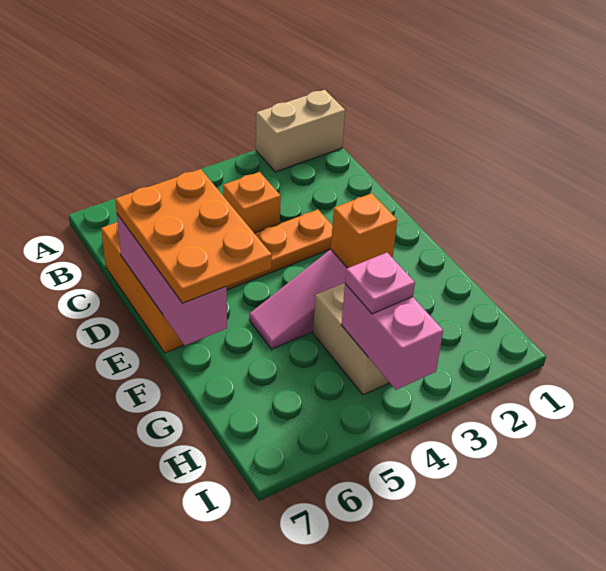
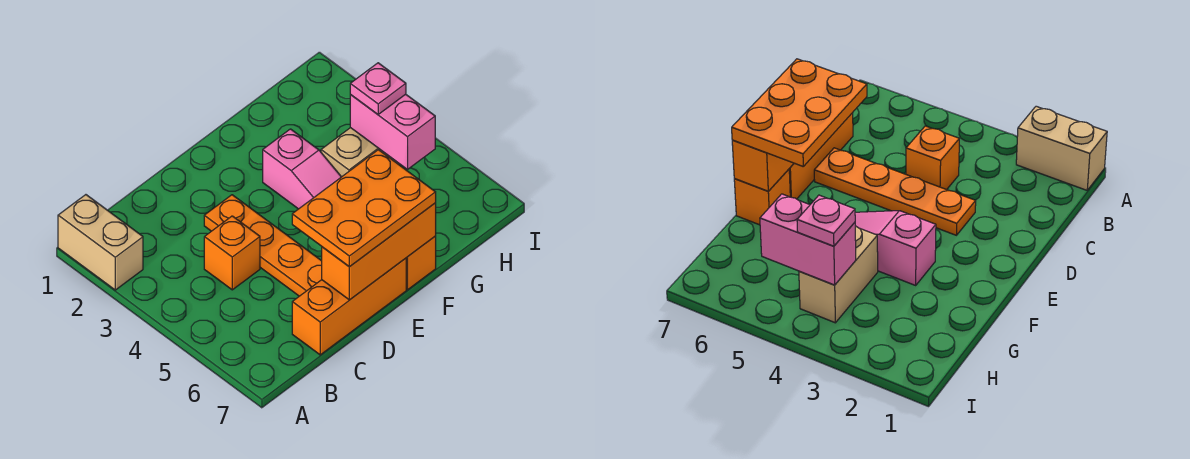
pink 1x3 brick [117,214,227,345] -> orange 1x3 brick [322,203,436,300]
orange 1x1 brick [331,193,397,268] -> orange 1x1 brick moved to [406,236,436,289]
pink 1x2 brick [341,284,443,390] -> pink 1x2 brick turned to [350,94,435,169]

